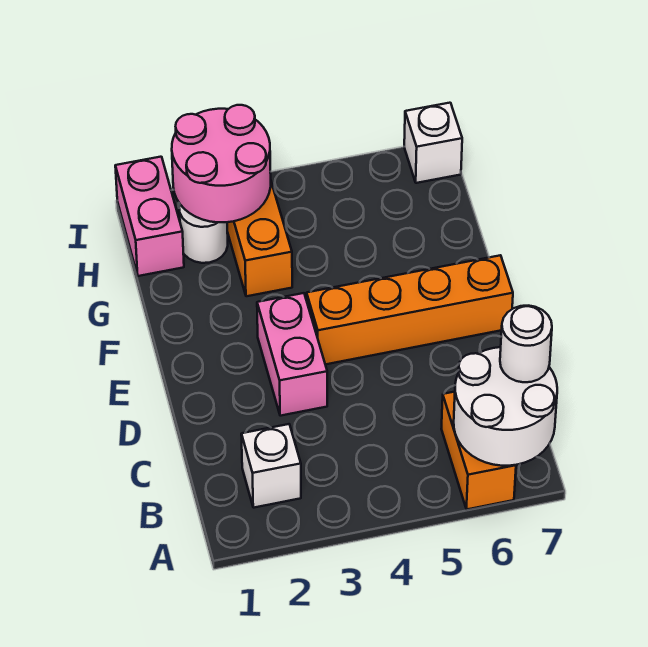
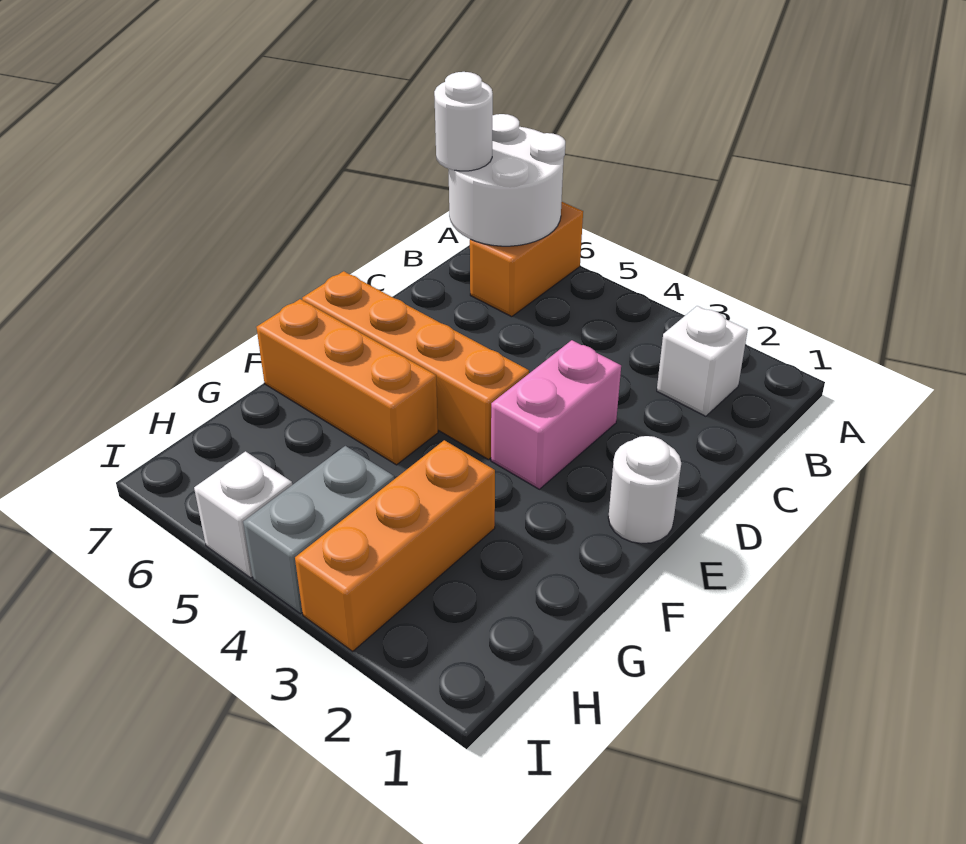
none -> orange 1x3 brick [256,299,438,465]
pink 1x2 brick [115,157,184,276] -> none
white 1x1 round brick [179,205,228,263] -> white 1x1 round brick moved to [608,436,681,544]
pink 2x2 round brick [172,105,271,222] -> none
none -> grey 1x2 brick [243,446,394,614]
white 1x1 brick [404,103,462,183] -> white 1x1 brick moved to [194,451,292,578]

